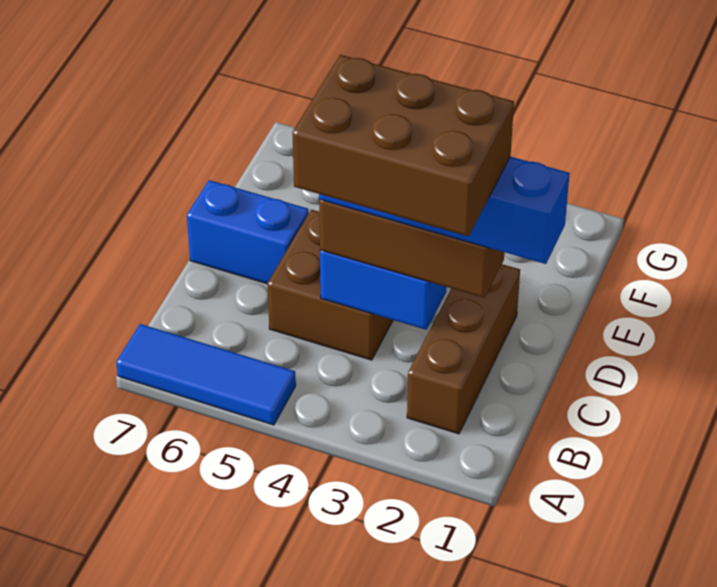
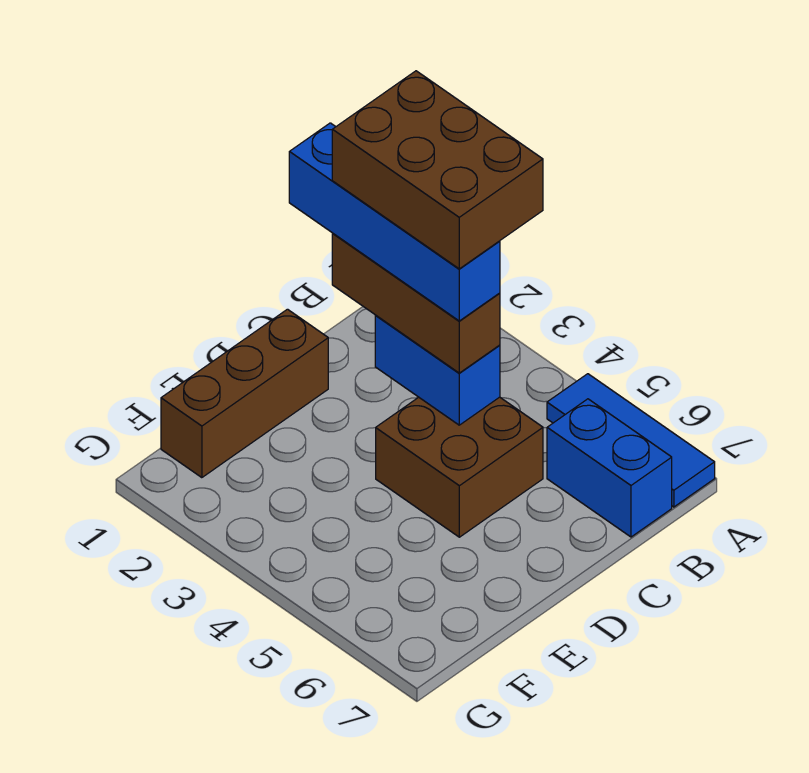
brown 1x3 brick [407,264,520,434] -> brown 1x3 brick moved to [161,309,328,478]
blue 1x2 brick [187,180,309,284] -> blue 1x2 brick moved to [547,399,672,537]

